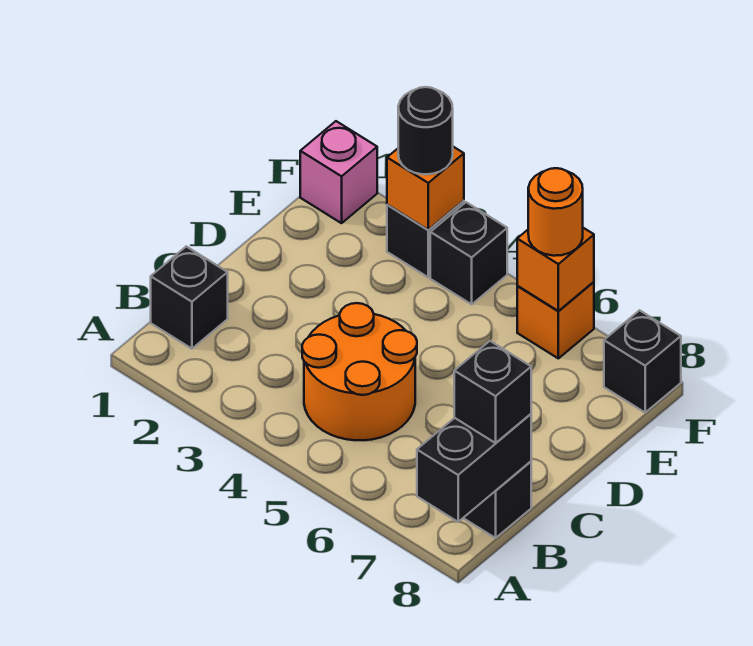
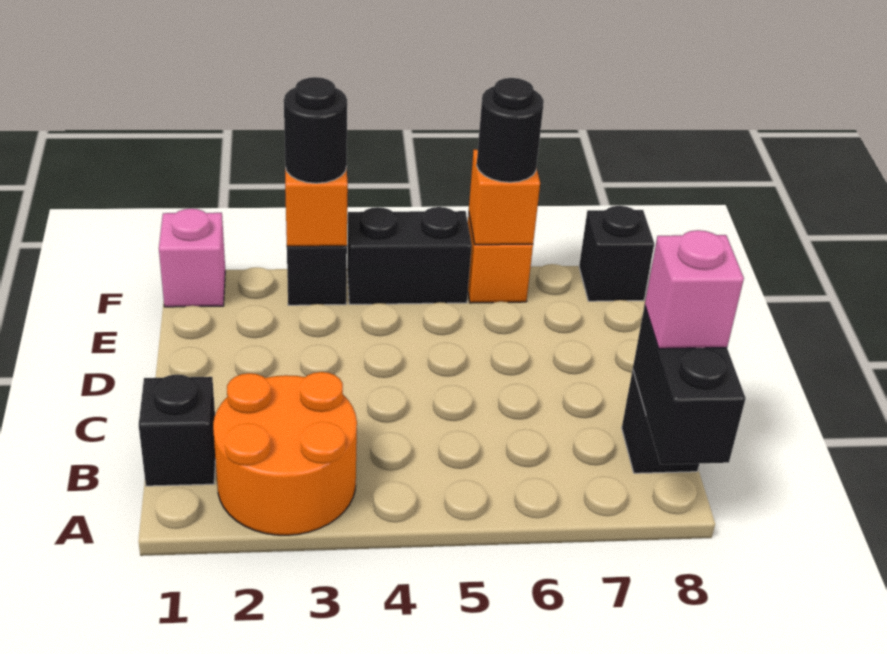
orange 2x2 round brick [302,303,417,440] -> orange 2x2 round brick moved to [213,372,357,535]
black 1x1 brick [454,341,531,443] -> pink 1x1 brick [645,230,744,349]
black 1x1 brick [430,202,507,304] -> black 1x2 brick [347,207,472,304]
orange 1x1 round brick [528,168,583,256] -> black 1x1 round brick [477,78,544,182]

